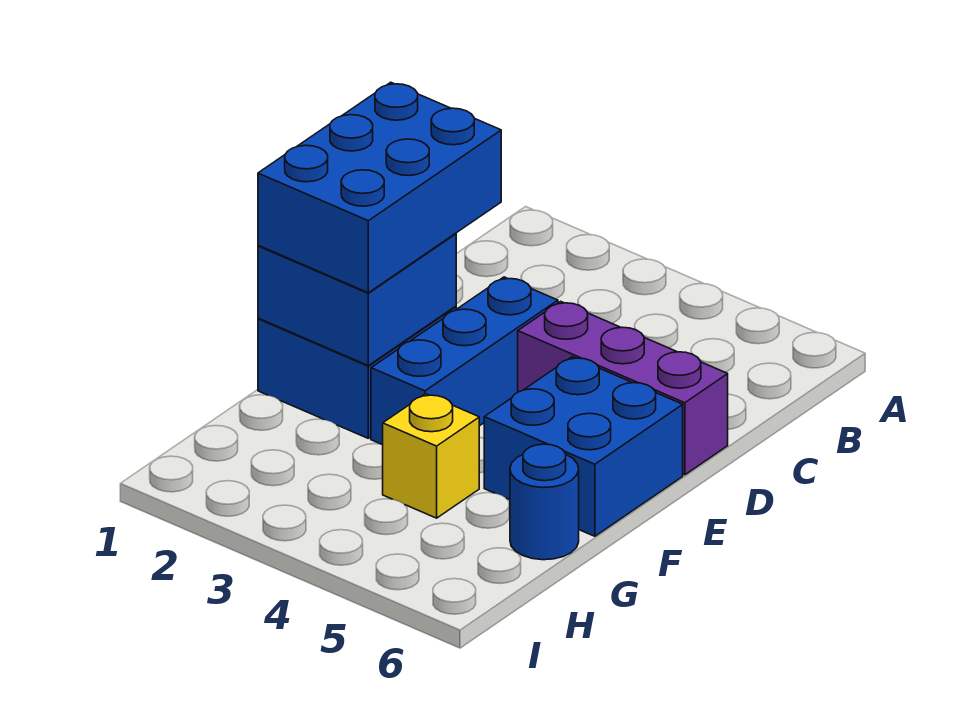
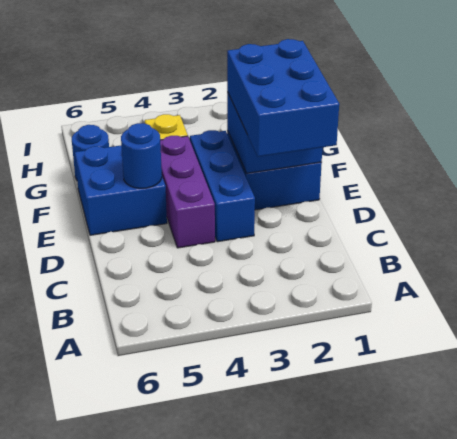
purple 1x3 brick [518,301,728,475] -> purple 1x3 brick turned to [160,136,215,248]
none -> blue 1x1 round brick [121,123,162,188]

